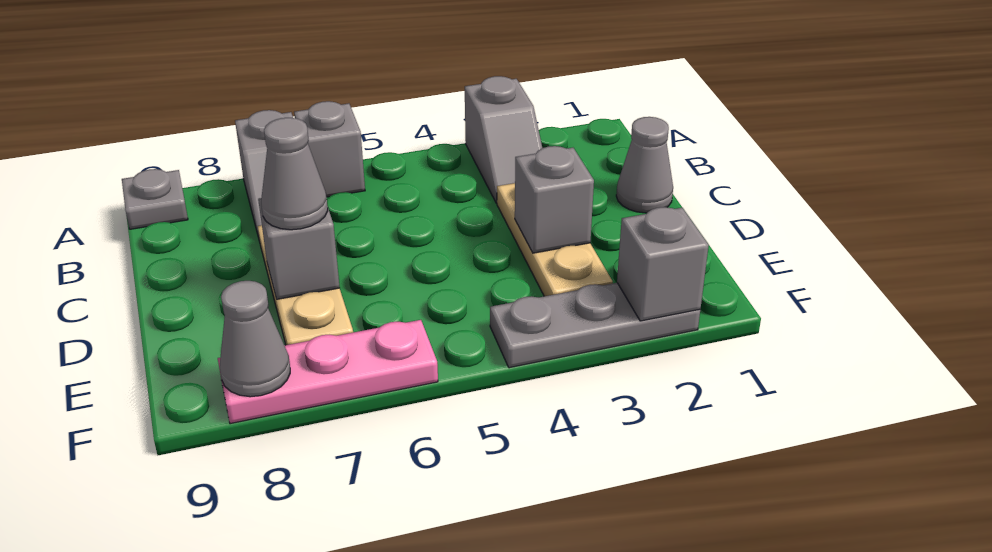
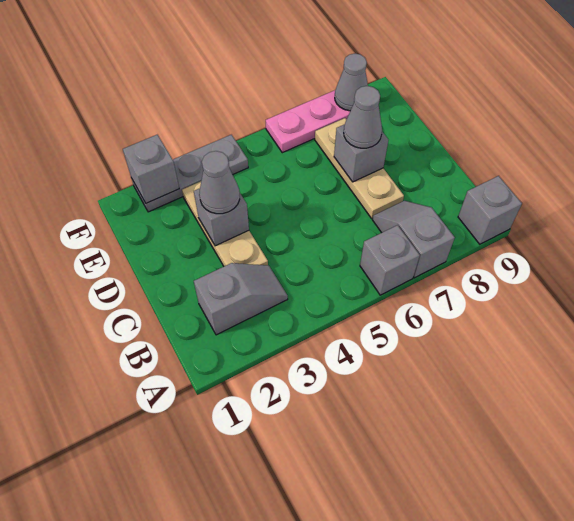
grey 1x2 slope [465,76,542,203] -> grey 1x2 slope turned to [194,263,288,335]
grey 1x1 plate [122,169,188,229] -> grey 1x1 brick [458,176,522,244]
grey 1x1 cone [616,117,673,213] -> grey 1x1 cone moved to [199,151,240,214]

